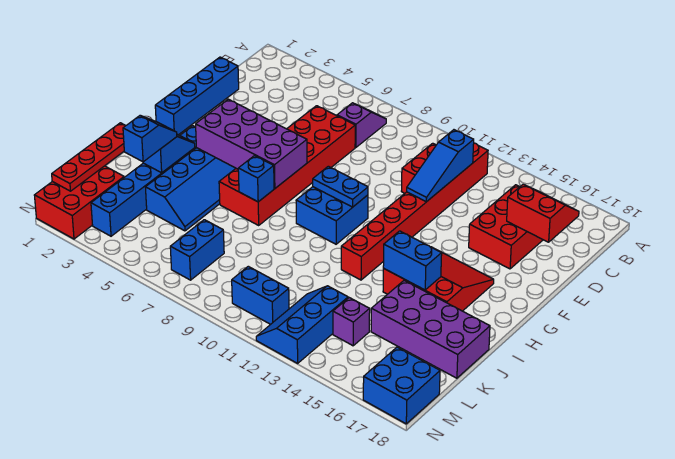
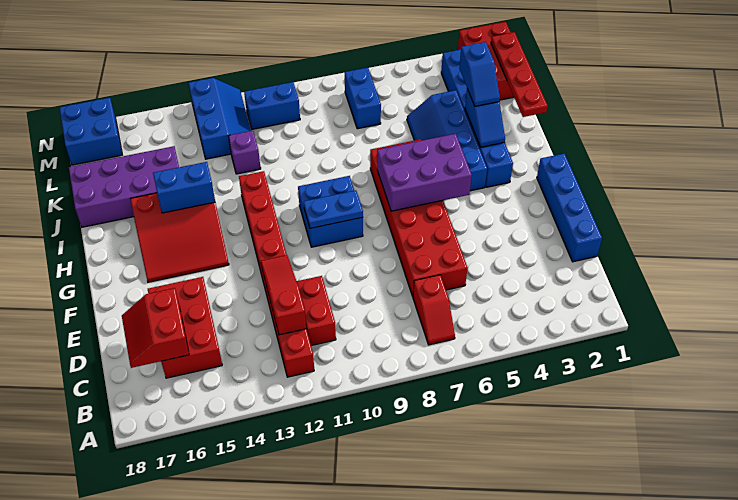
purple 1x2 slope [337,103,386,148] -> red 1x2 slope [413,275,455,345]
blue 1x3 slope [407,130,474,202] -> red 1x3 slope [261,255,306,335]
red 2x2 slope [507,184,579,242] -> red 2x2 slope turned to [122,288,189,368]
purple 2x4 brick [196,99,307,188] -> purple 2x3 brick [377,134,472,211]
blue 1x1 brick [238,156,274,202] -> none
purple 1x1 brick [333,298,370,346] -> purple 1x1 brick moved to [229,131,261,174]

